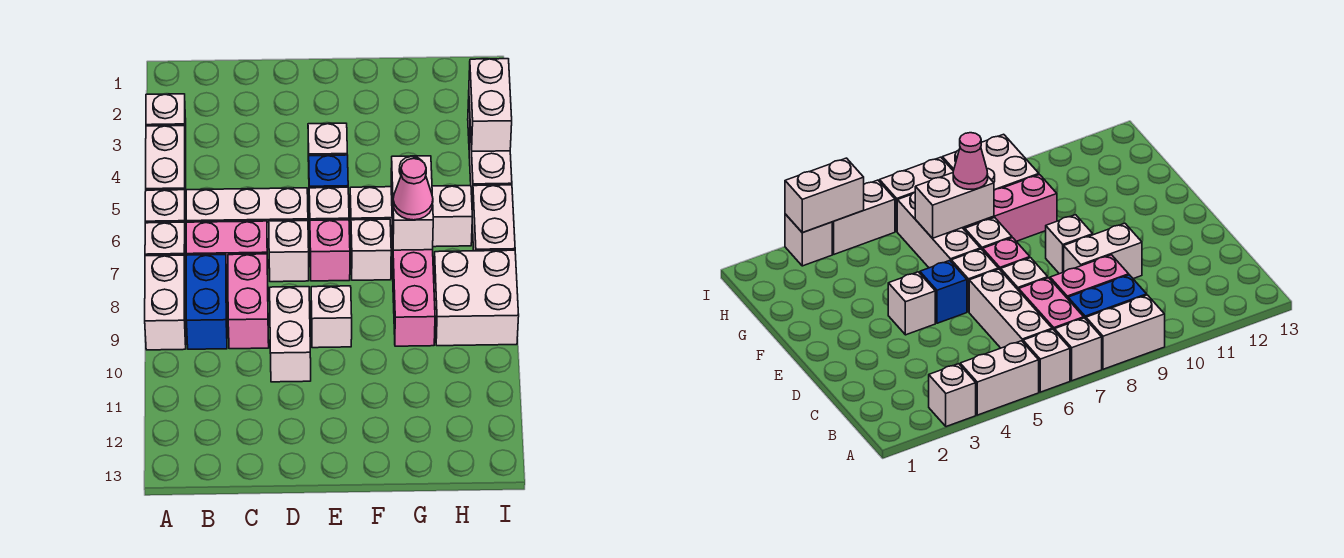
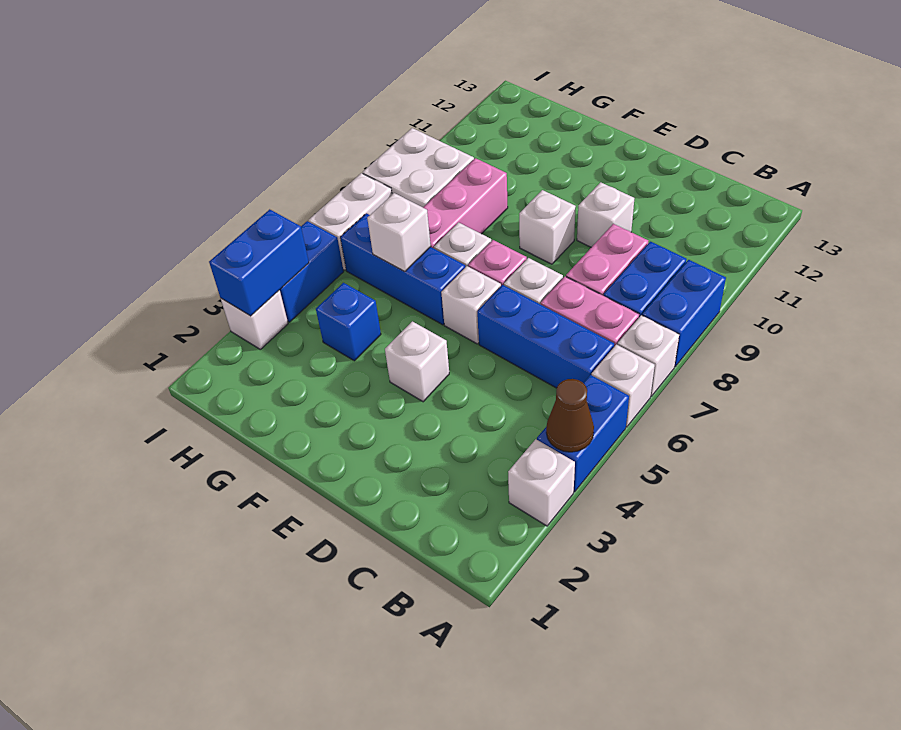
white 1x2 brick [146,126,186,214] -> blue 1x2 brick [537,375,629,492]
none -> brown 1x1 cone [546,379,594,452]
white 1x2 brick [145,255,186,350] -> blue 1x2 brick [642,260,726,367]
white 1x3 brick [186,188,308,249] -> blue 1x3 brick [477,285,614,388]
white 1x2 brick [270,287,311,382] -> white 1x1 brick [577,182,634,247]
blue 1x1 brick [309,155,348,214] -> blue 1x1 brick moved to [316,283,381,361]
white 1x3 brick [350,186,472,247] -> blue 1x3 brick [340,213,465,325]
white 1x2 brick [391,156,433,250] -> white 1x1 brick [367,193,431,272]
pink 1x1 cone [393,158,433,220] -> none
white 1x2 brick [469,59,512,151] -> blue 1x2 brick [209,209,309,316]
white 1x2 brick [469,127,512,201] -> blue 1x2 brick [280,221,344,322]

